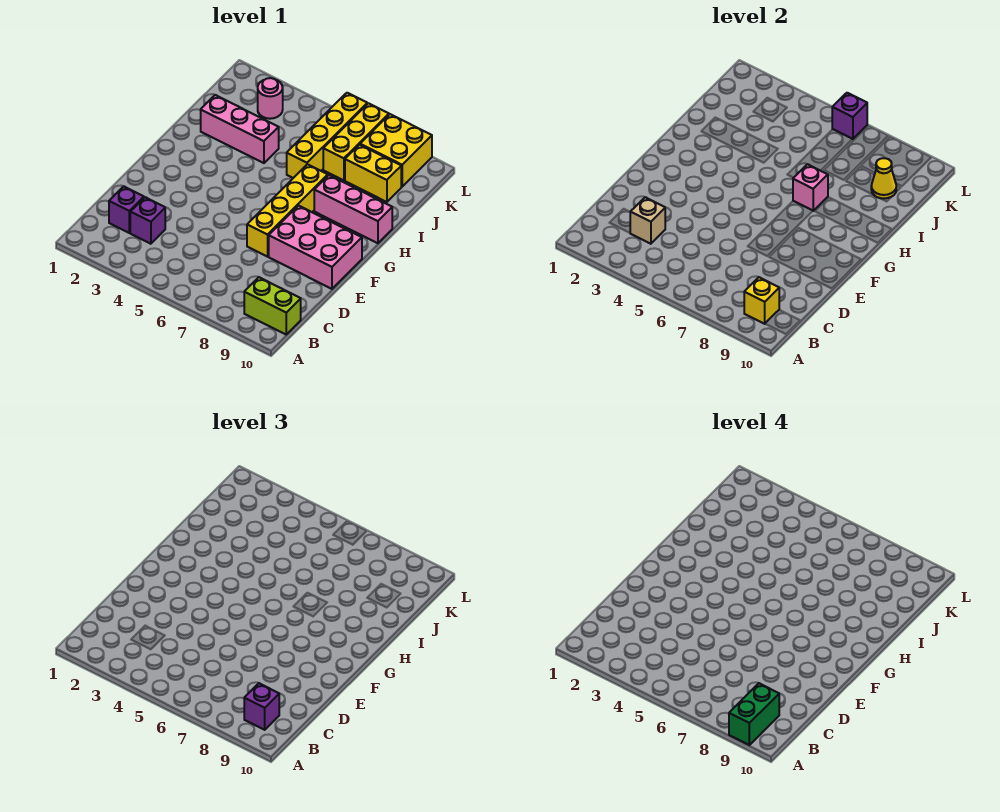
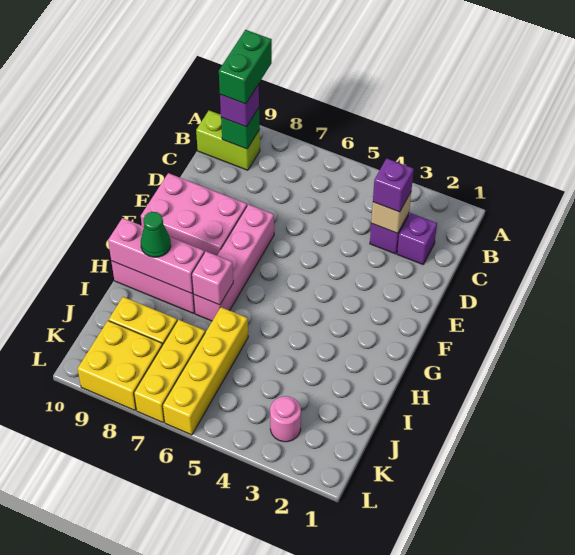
yellow 1x1 brick [744,277,779,324] -> green 1x1 brick [221,108,260,149]
yellow 1x4 brick [247,164,328,257] -> pink 1x4 brick [194,204,274,321]
none -> green 1x1 cone [141,212,171,257]
pink 1x3 brick [201,95,279,163] -> pink 1x3 brick moved to [108,218,204,294]
yellow 1x1 cone [871,158,896,198] -> none
purple 1x1 brick [832,93,867,139] -> purple 1x1 brick moved to [373,158,414,212]

